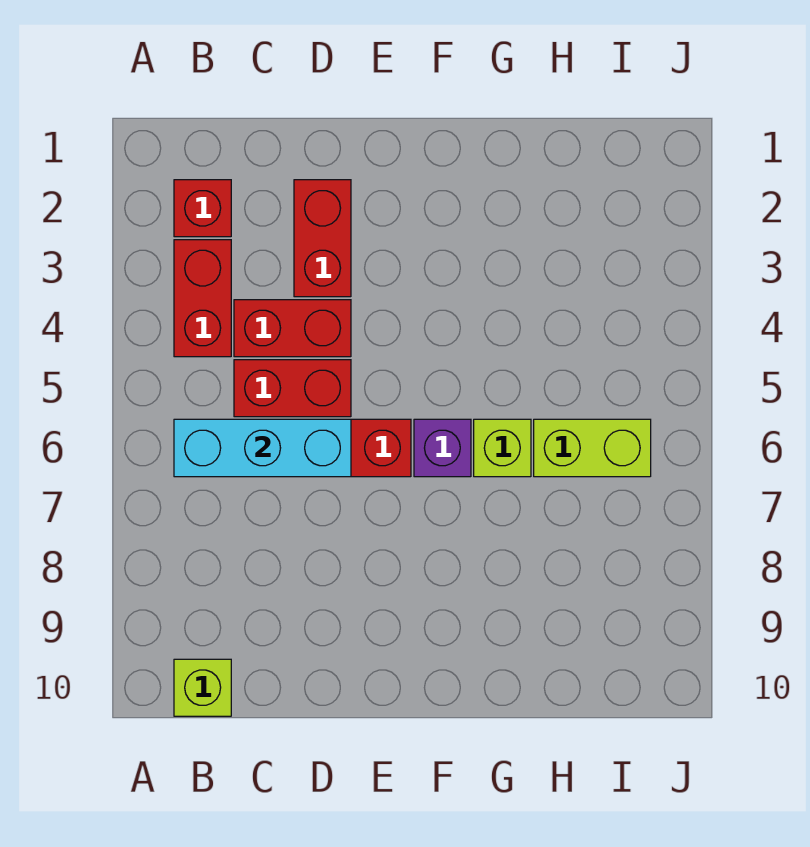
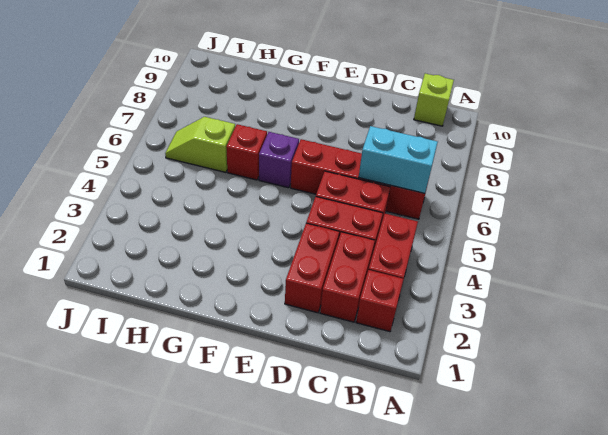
cyan 1x3 brick [174,419,351,477] -> cyan 1x2 brick [359,126,438,193]
none -> red 1x2 brick [320,232,375,322]
lime 1x1 brick [474,419,531,477] -> red 1x1 brick [226,124,267,180]
lime 1x2 brick [534,419,651,477] -> lime 1x2 slope [165,117,235,172]

